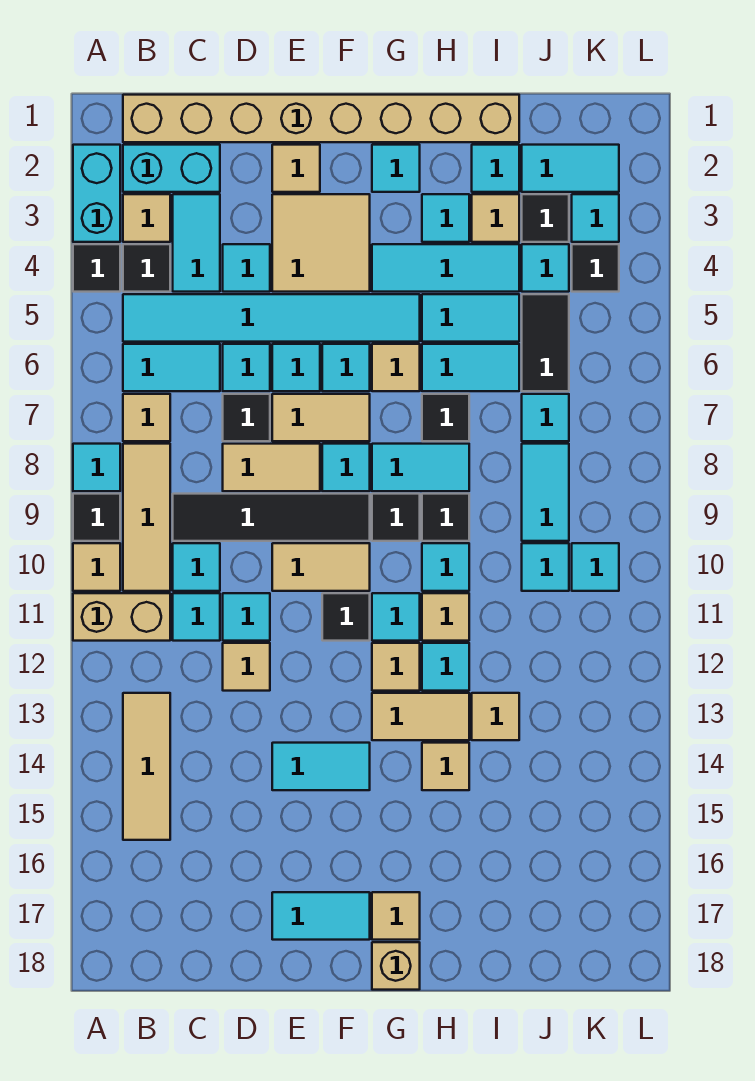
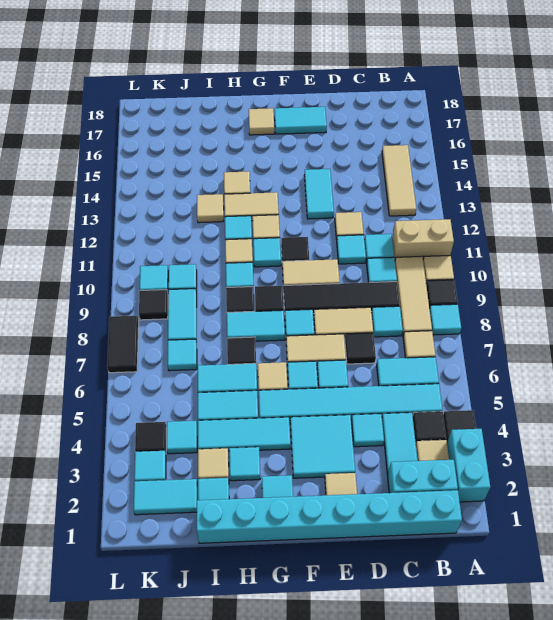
tan 1x8 brick [123,95,519,142] -> cyan 1x8 brick [197,490,462,543]
cyan 1x1 tile [223,344,270,391] -> cyan 1x1 tile moved to [371,306,403,337]
tan 2x2 tile [272,194,370,292] -> cyan 2x2 tile [290,415,355,478]
cyan 1x2 tile [272,743,370,790] -> cyan 1x2 tile turned to [304,169,334,219]
tan 1x1 brick [372,942,420,990] -> none
black 1x1 tile [522,194,569,242] -> black 1x1 tile moved to [139,290,168,320]
black 1x2 tile [522,294,569,391] -> black 1x2 tile moved to [107,316,139,373]

